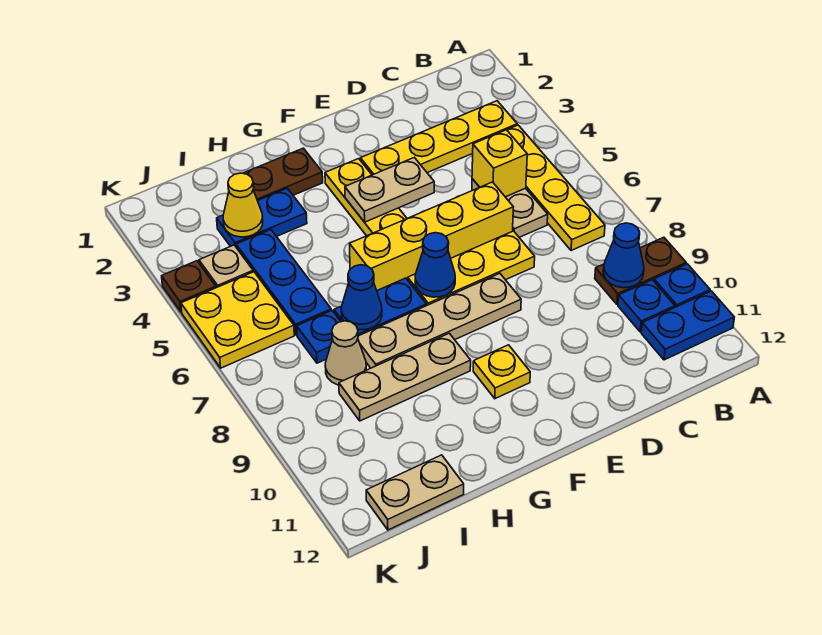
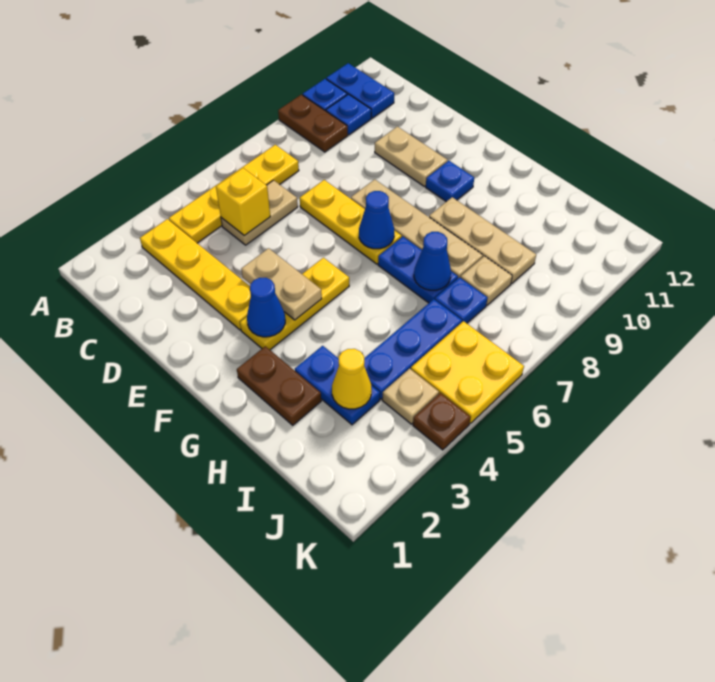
blue 1x1 cone [603,223,644,288] -> blue 1x1 cone moved to [247,278,285,337]
yellow 1x4 brick [350,182,513,290] -> none
yellow 1x1 plate [473,345,530,399] -> blue 1x1 plate [426,161,474,202]
tan 1x1 cone [325,321,366,385] -> tan 1x1 plate [460,256,512,305]
tan 1x2 plate [366,455,464,530] -> tan 1x2 plate moved to [375,127,448,186]

